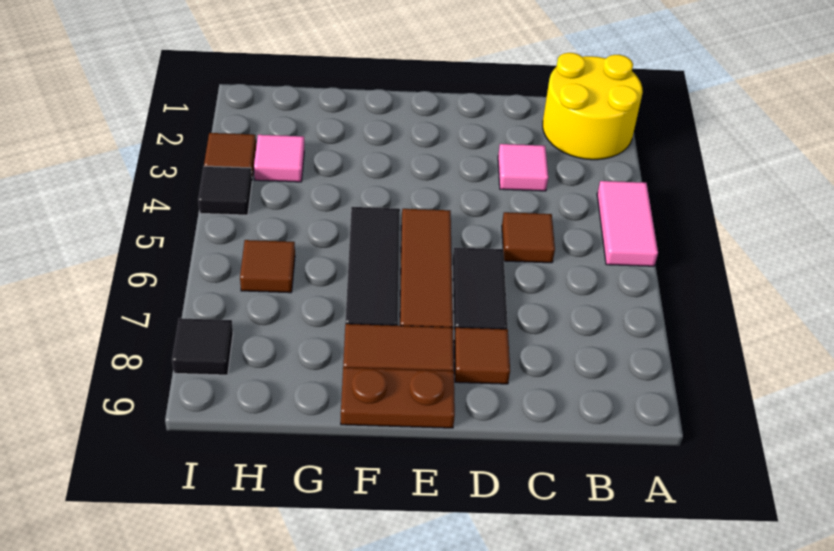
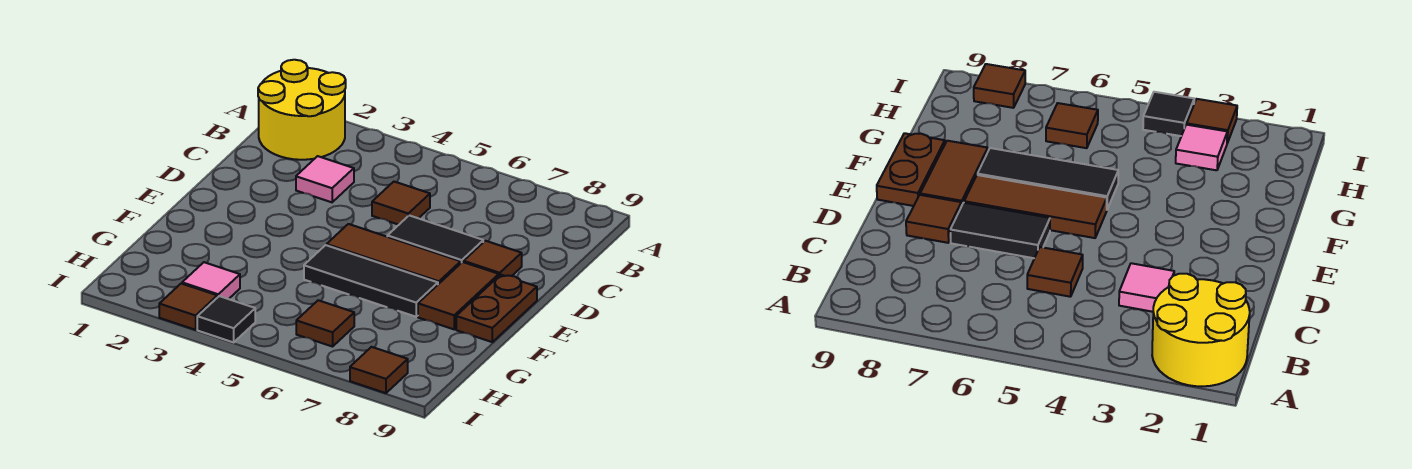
pink 1x2 tile [597,181,658,266] -> none
black 1x1 tile [172,318,233,375] -> brown 1x1 tile [350,347,408,393]

